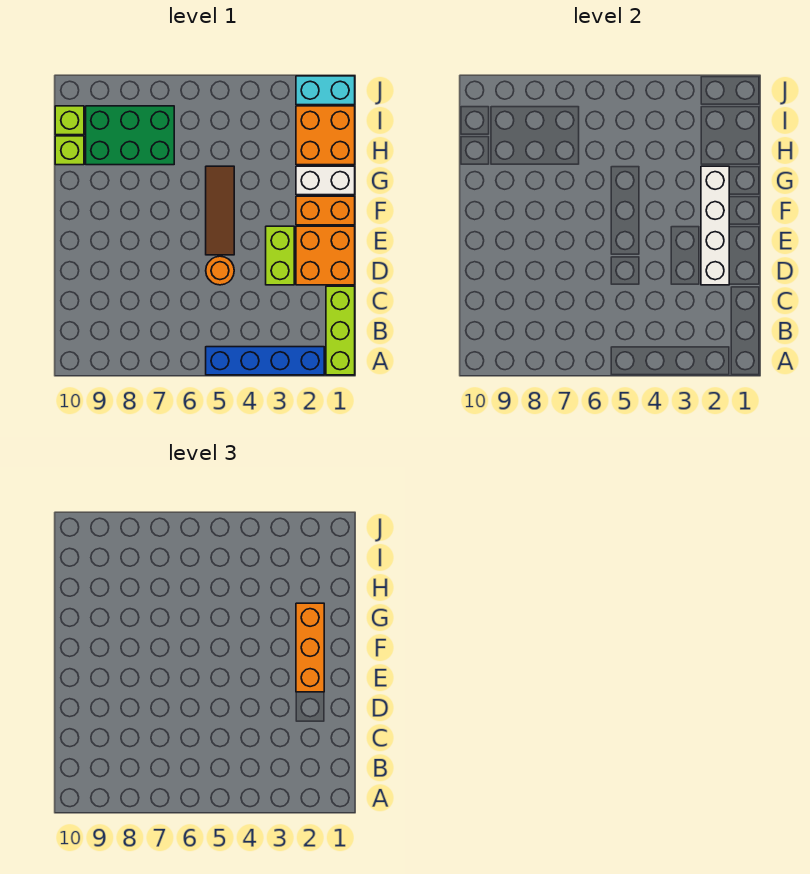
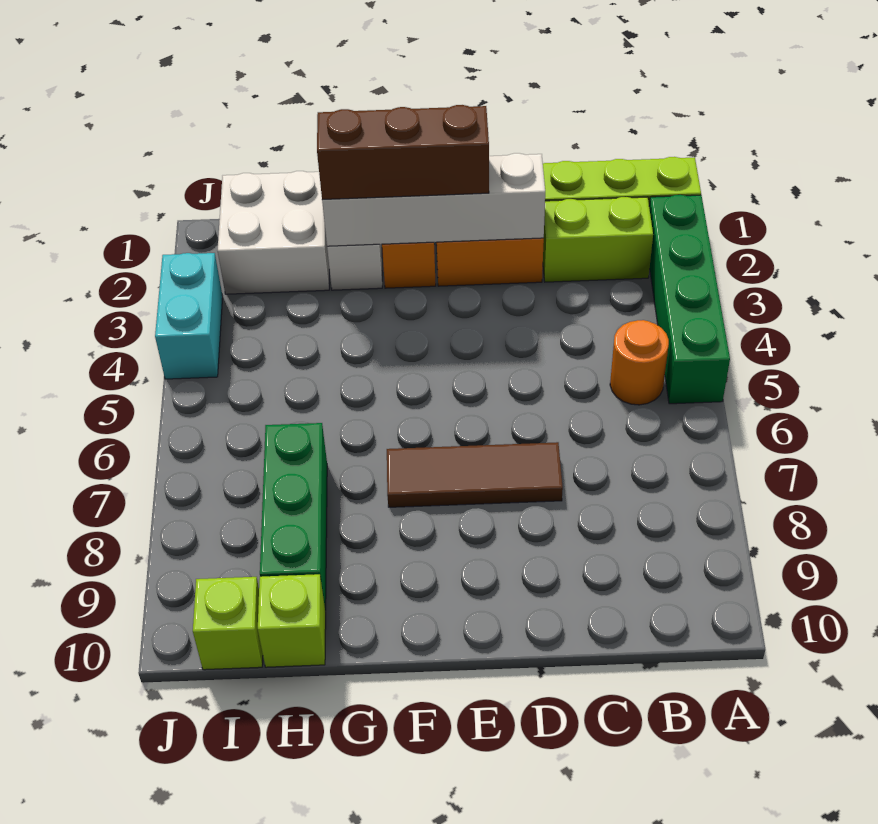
blue 1x4 brick [206,347,324,375] -> green 1x4 brick [649,195,730,404]
lime 1x2 brick [266,226,294,285] -> lime 1x2 brick moved to [543,197,653,282]
orange 1x1 round brick [206,256,234,285] -> orange 1x1 round brick moved to [610,320,669,405]
orange 1x3 brick [296,603,324,692] -> brown 1x3 brick [317,105,489,200]
brown 1x3 tile [206,166,234,255] -> brown 1x3 tile moved to [387,442,563,507]
orange 2x2 brick [296,106,355,165] -> white 2x2 brick [218,171,329,294]
green 2x3 brick [86,106,174,165] -> green 1x3 brick [260,423,327,611]
cyan 1x2 brick [296,76,355,105] -> cyan 1x2 brick moved to [155,253,223,379]

